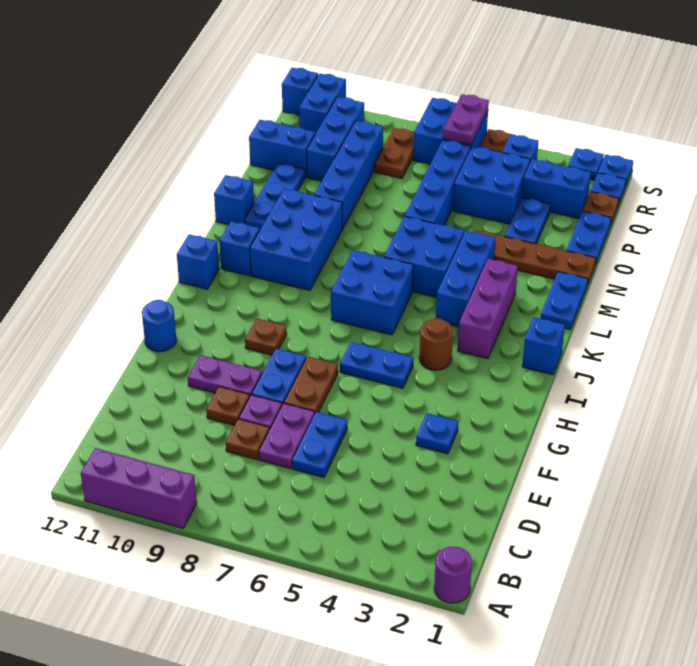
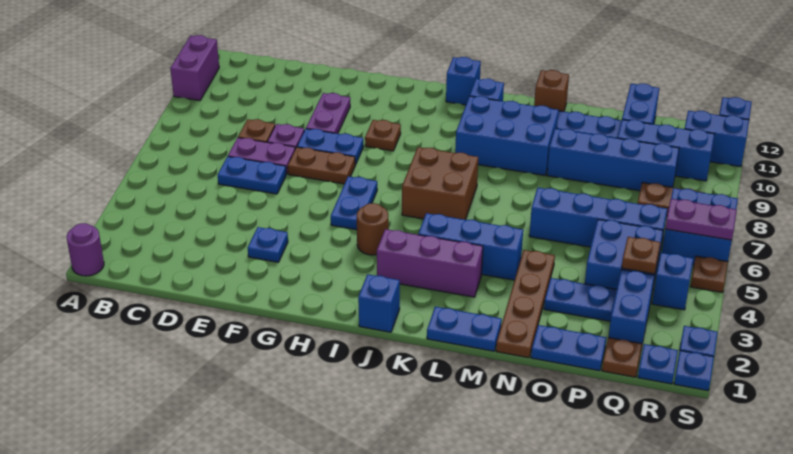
purple 1x3 brick [81,448,197,528] -> purple 1x2 brick [170,35,219,101]
brown 1x1 plate [206,387,250,425] -> brown 1x1 plate moved to [622,237,660,274]
blue 1x1 round brick [142,300,176,352] -> none
blue 2x2 brick [331,250,413,335] -> brown 2x2 brick [402,147,478,220]
blue 2x2 brick [384,216,464,297] -> none
blue 1x1 brick [214,175,254,225] -> brown 1x1 brick [534,70,569,111]

